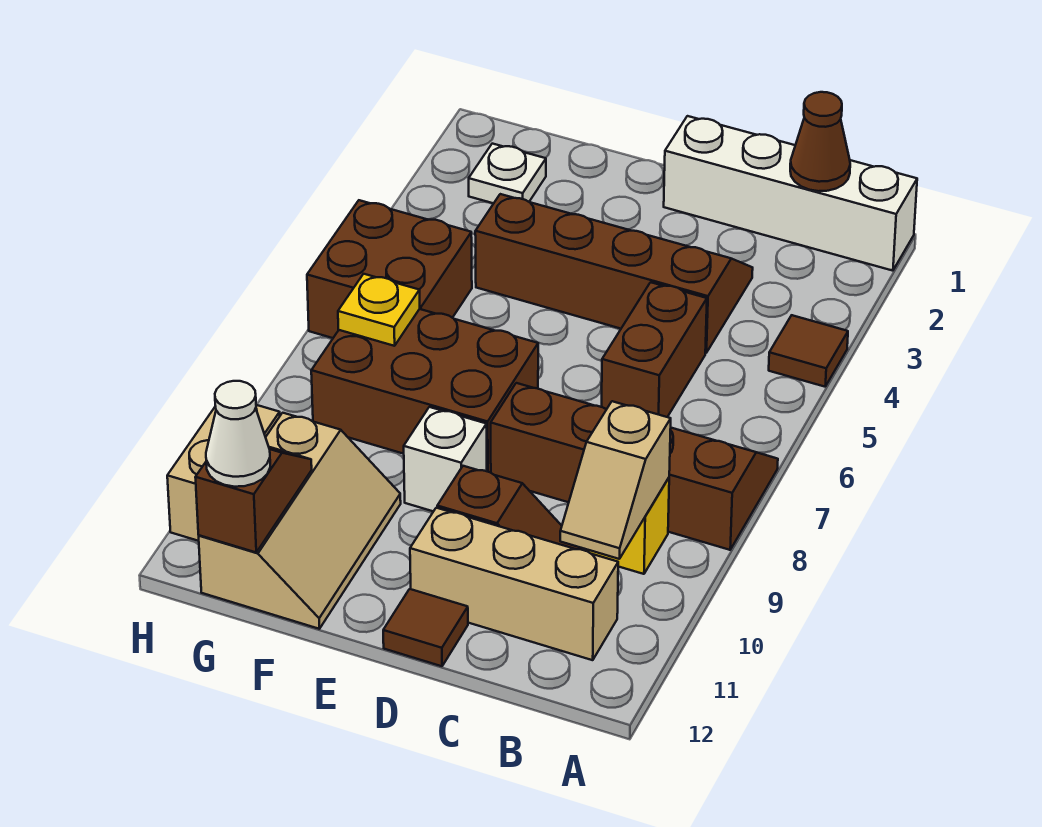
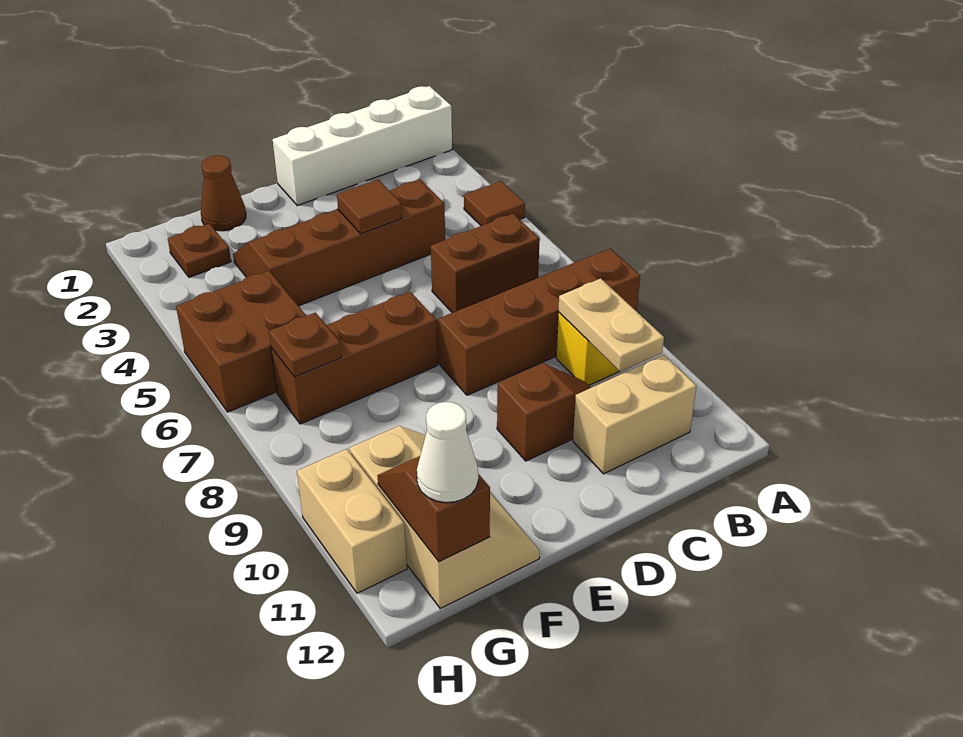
brown 1x1 cone [790,92,850,191] -> brown 1x1 cone moved to [201,155,246,231]
tan 1x2 slope [560,401,671,559] -> tan 1x2 plate [558,278,664,372]
tan 1x3 brick [410,508,618,660] -> tan 1x2 brick [573,355,696,474]
brown 1x2 brick [602,282,707,417] -> brown 1x2 brick turned to [431,214,540,313]
brown 1x1 tile [383,589,468,666] -> brown 1x1 tile moved to [337,179,402,234]
brown 2x3 brick [311,309,538,473] -> brown 1x3 brick [271,292,437,424]
white 1x1 brick [404,407,487,511] -> none
white 1x1 plate [469,144,546,203] -> brown 1x1 plate [168,224,231,277]
yellow 1x1 plate [338,274,420,346] -> brown 1x1 plate [269,313,341,377]

